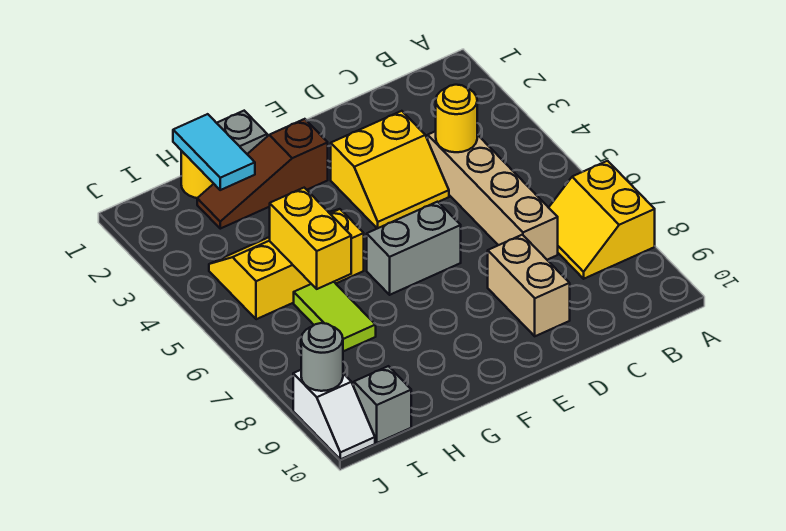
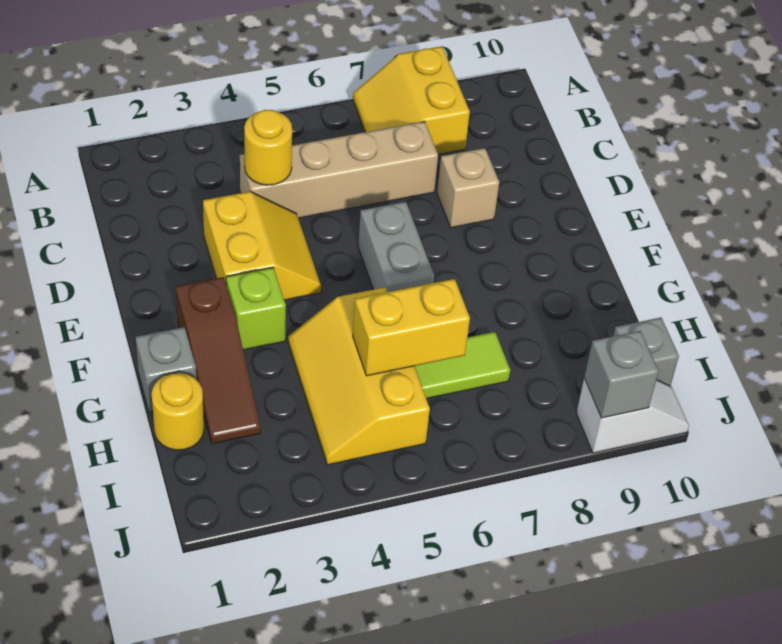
yellow 2x2 slope [549,161,655,279] -> yellow 2x2 slope turned to [353,46,470,154]
tan 1x2 brick [488,235,570,336] -> tan 1x1 brick [437,148,499,228]
none -> lime 1x1 brick [226,268,286,350]
cyan 1x2 tile [173,114,255,190] -> none
grey 1x1 round brick [301,323,343,391] -> grey 1x1 brick [584,331,659,418]

